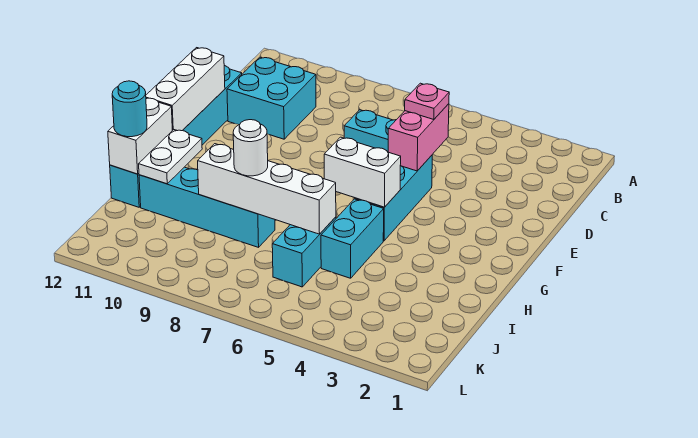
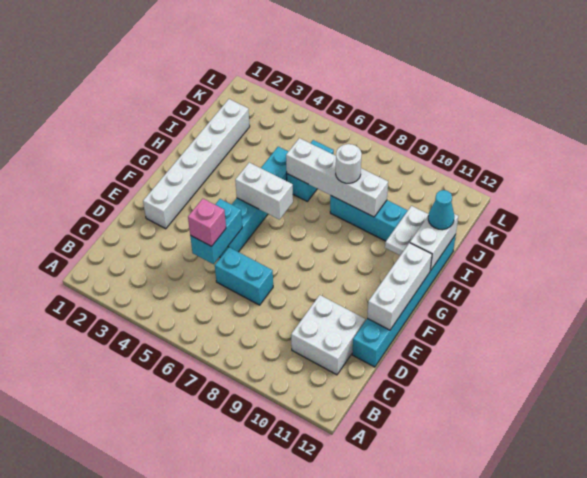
cyan 2x2 brick [227,57,316,139] -> white 2x2 brick [291,295,365,375]
pink 1x2 brick [388,104,449,171] -> cyan 1x2 brick [190,199,242,264]
pink 1x1 plate [405,83,449,120] -> pink 1x1 brick [188,199,226,246]
none -> white 1x6 brick [143,99,250,229]
cyan 1x1 round brick [112,81,147,137] -> cyan 1x1 cone [428,190,454,230]

